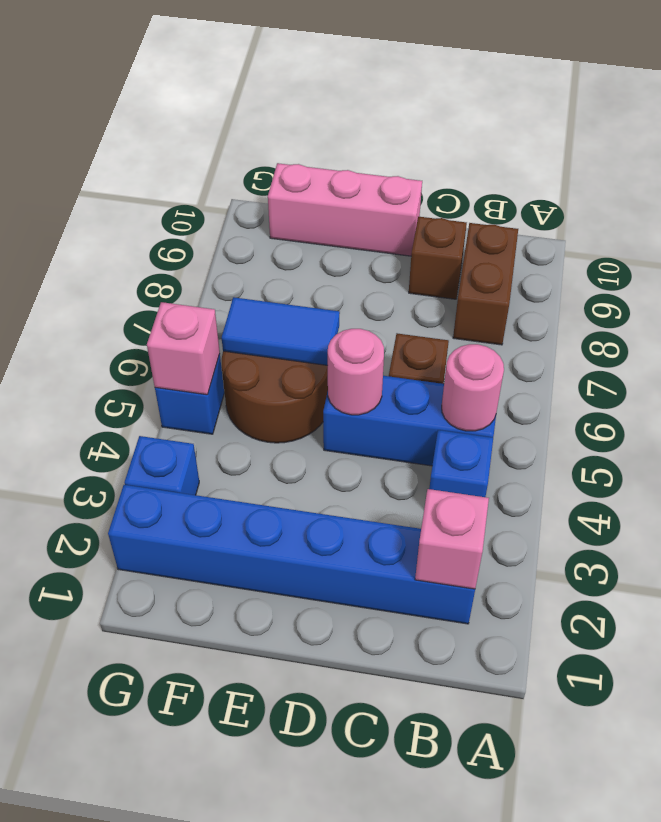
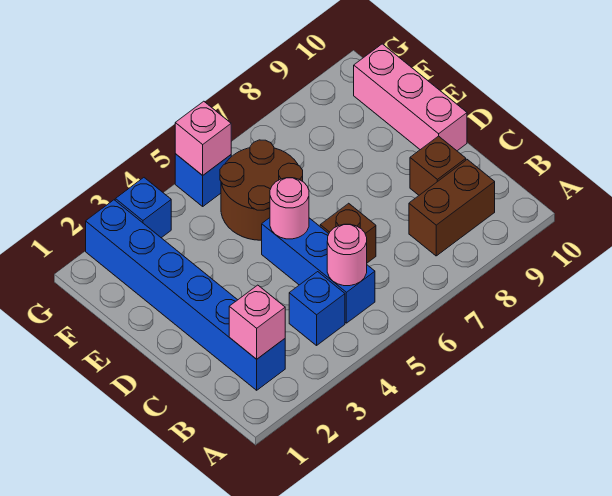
blue 1x2 tile [222,297,340,365] -> none

